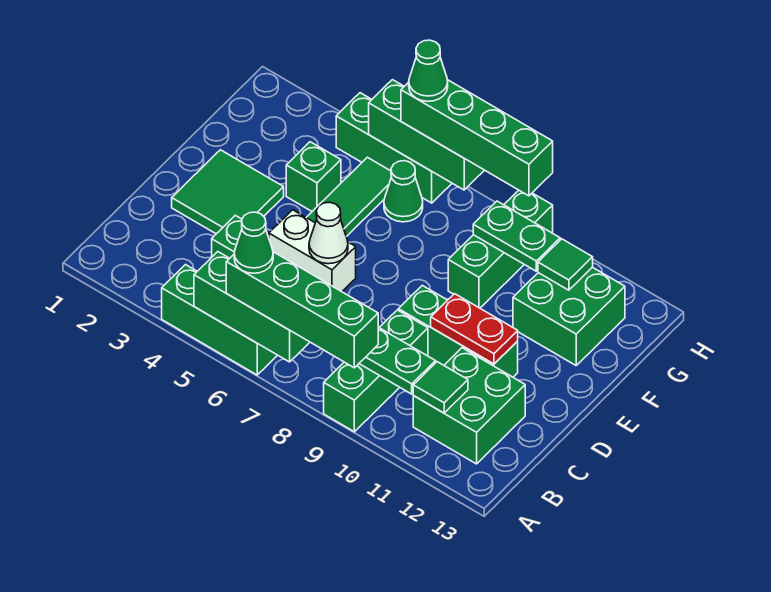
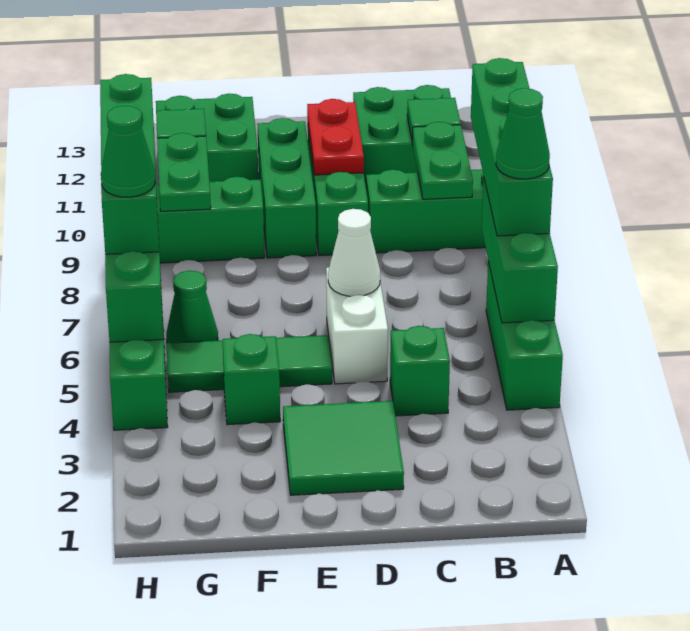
none -> green 1x3 brick [257,118,316,258]

